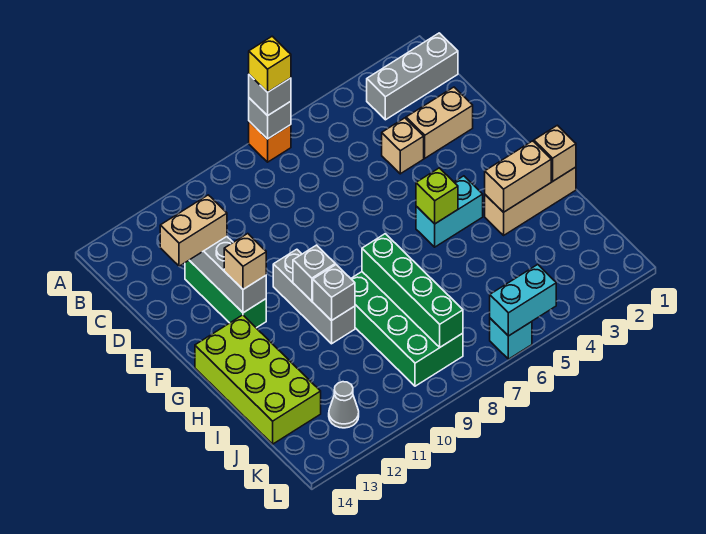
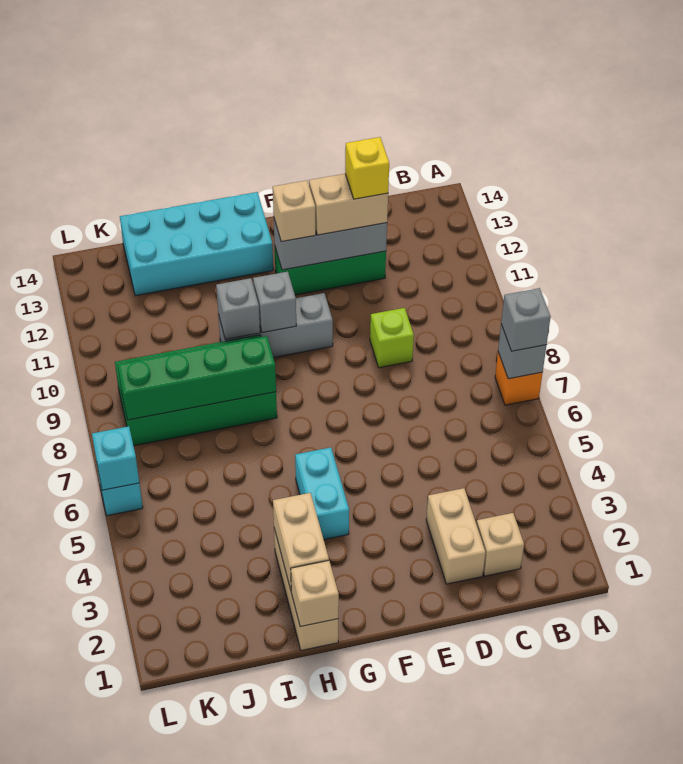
yellow 1x1 brick [249,36,291,92] -> yellow 1x1 brick moved to [345,137,389,199]
grey 1x3 brick [367,33,458,120] -> none
tan 1x1 brick [382,118,424,174] -> tan 1x1 brick moved to [476,513,524,576]
tan 1x2 brick [160,195,227,266] -> tan 1x2 brick turned to [309,174,388,235]
lime 1x1 brick [416,168,458,224] -> lime 1x1 brick moved to [370,308,414,368]
lime 2x4 brick [195,315,321,444] -> cyan 2x4 brick [120,192,273,296]
grey 1x1 cone [329,382,359,428] -> none
cyan 1x2 brick [490,264,556,336] -> cyan 1x1 brick [92,426,139,490]

